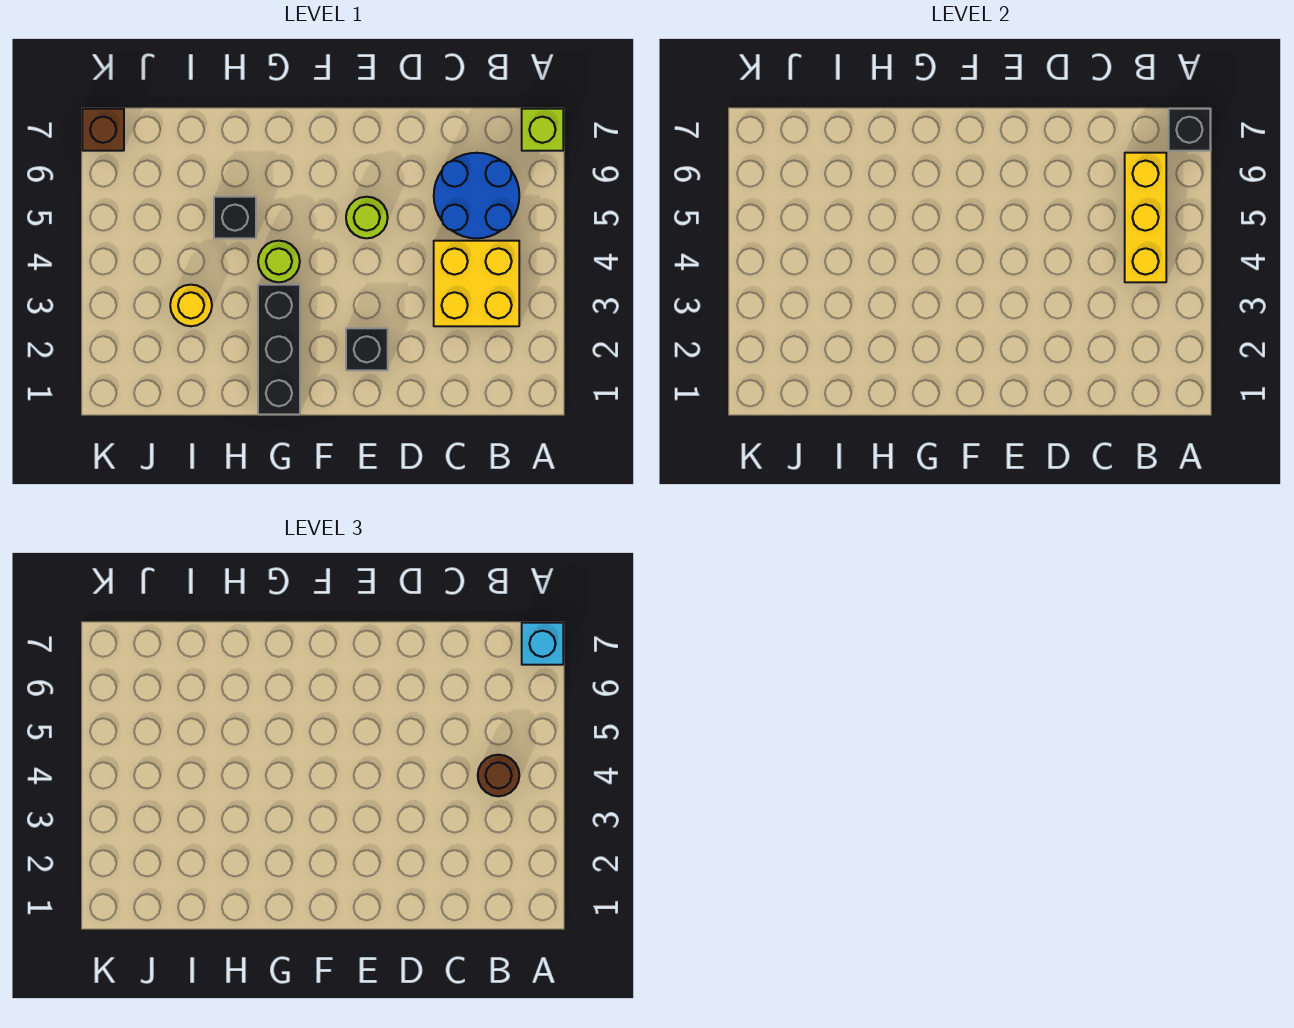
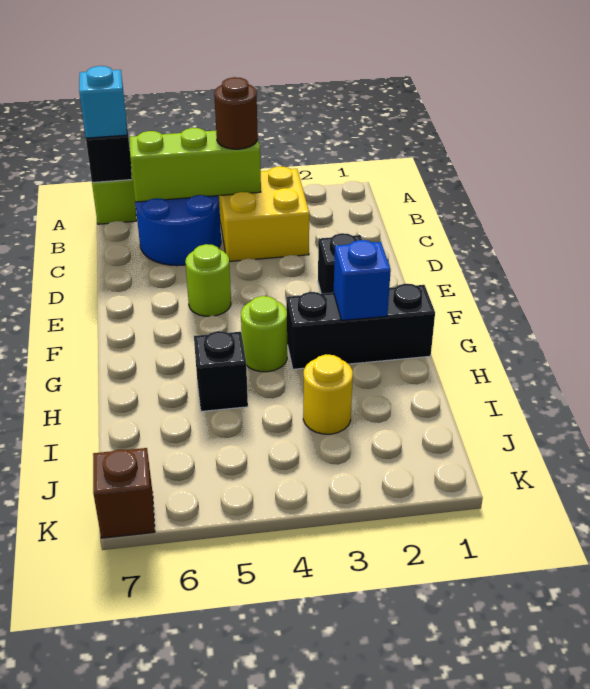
yellow 1x3 brick [1125,153,1166,282] -> lime 1x3 brick [129,128,261,202]
none -> blue 1x1 brick [334,240,391,320]

